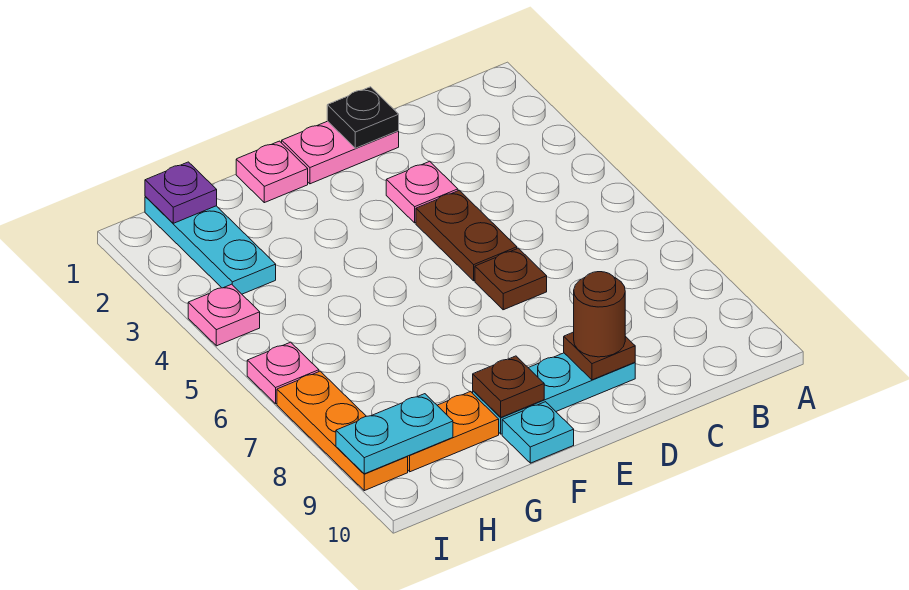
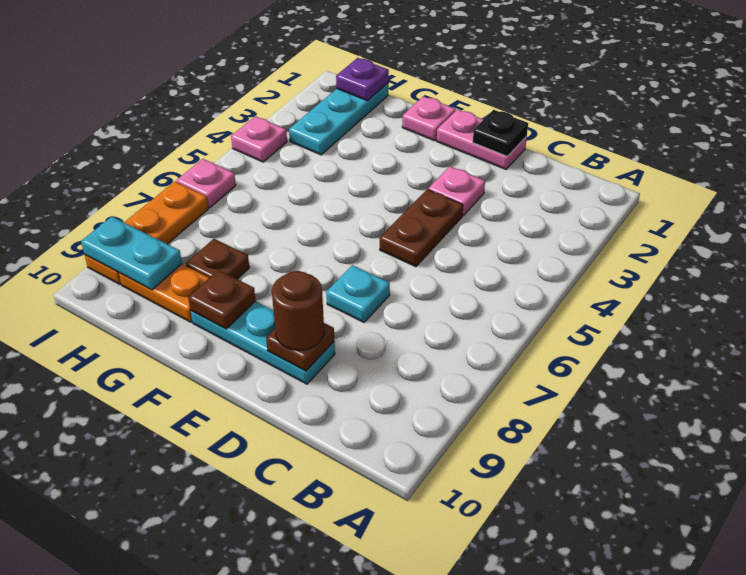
brown 1x1 plate [475,248,547,310] -> brown 1x1 plate moved to [186,239,249,279]
cyan 1x1 plate [502,402,574,463] -> cyan 1x1 plate moved to [326,265,390,322]

